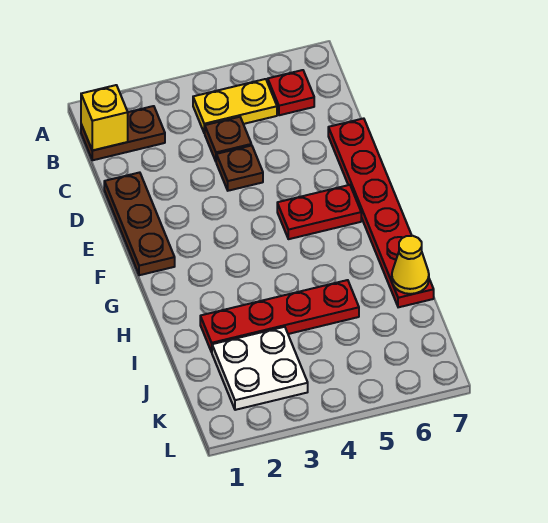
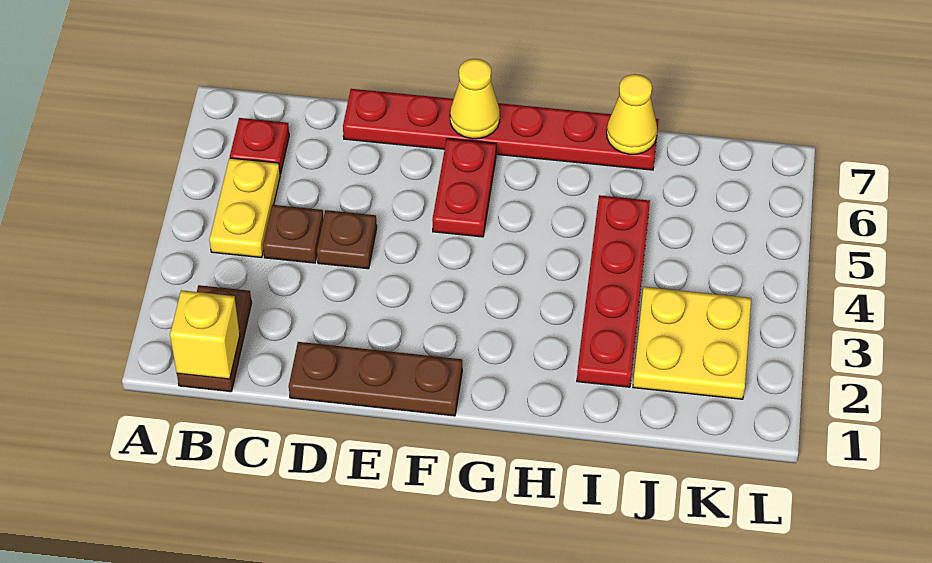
none -> yellow 1x1 cone [450,59,500,139]
white 2x2 plate [212,327,308,410] -> yellow 2x2 plate [633,287,751,399]

